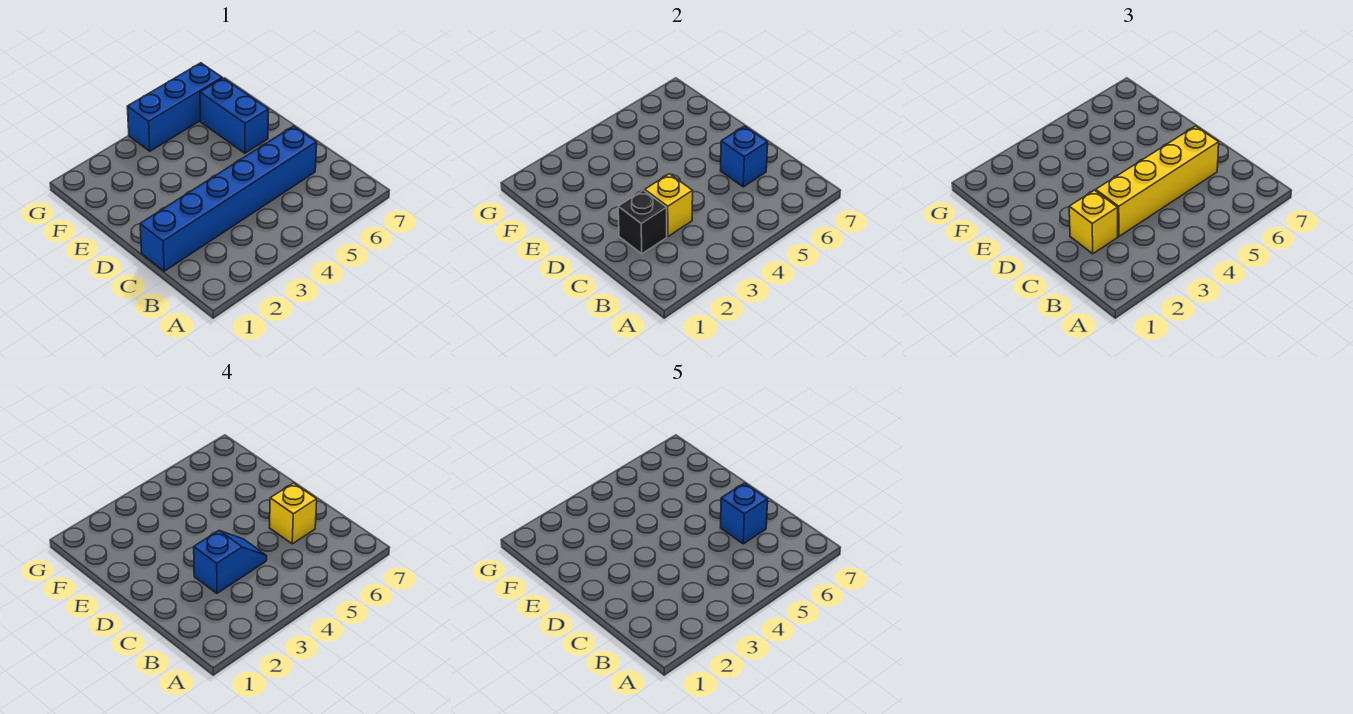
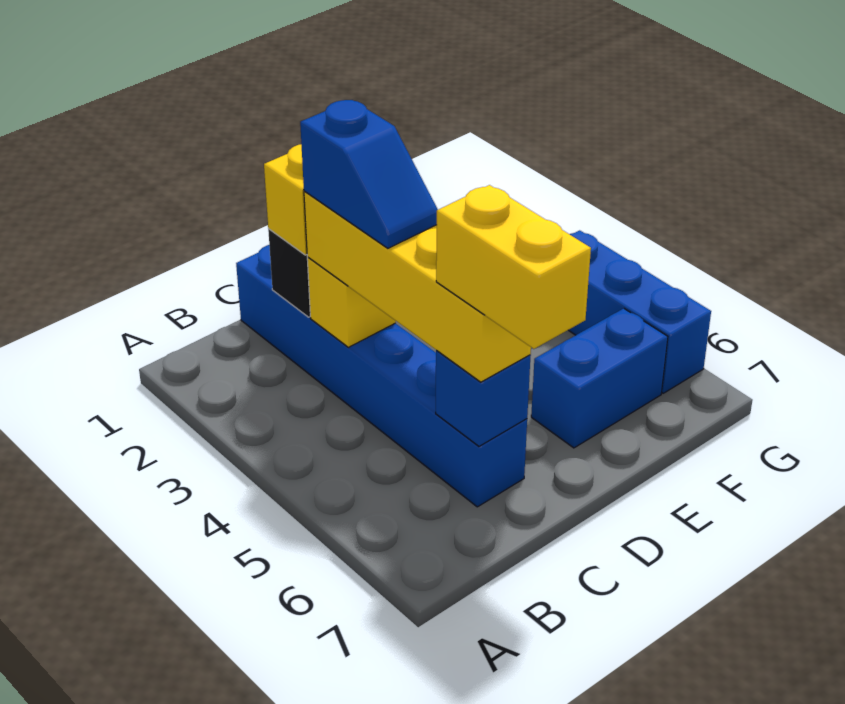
yellow 1x1 brick [270,483,317,544] -> yellow 1x2 brick [436,185,591,349]
blue 1x1 brick [721,483,768,544] -> none

